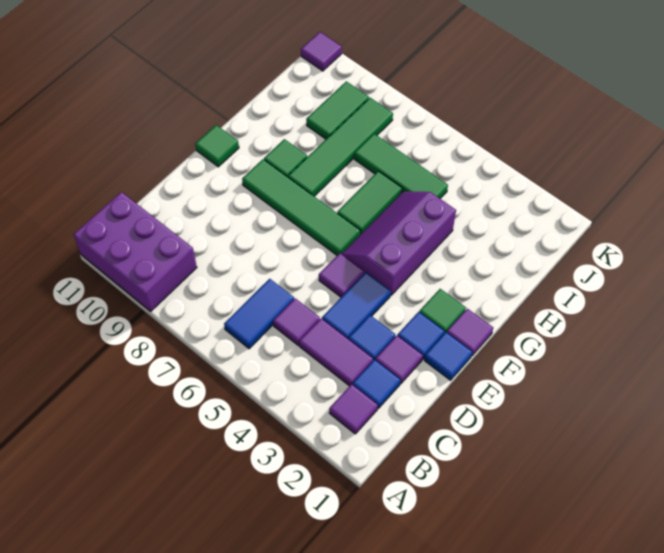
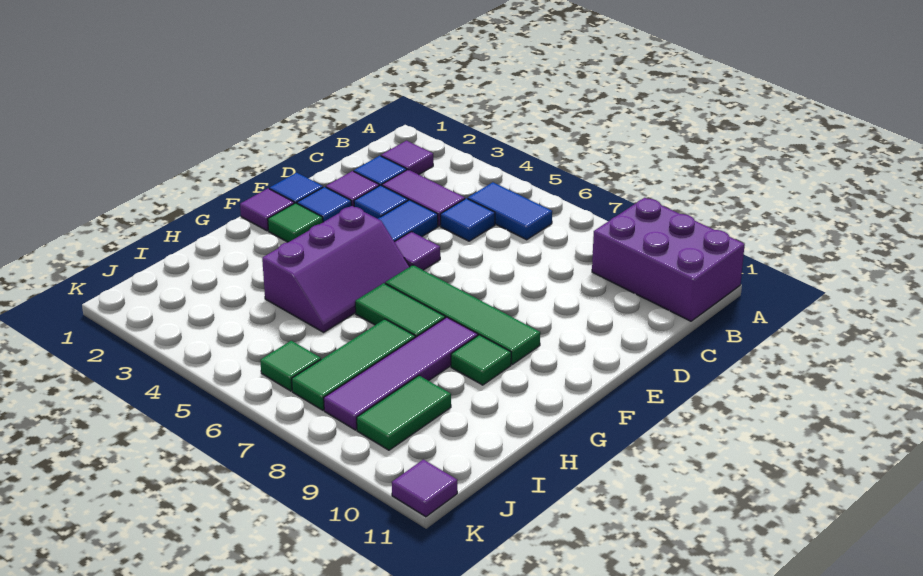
blue 1x2 tile [224,279,294,349] -> blue 1x2 tile turned to [468,182,552,240]
purple 1x1 tile [273,298,320,345] -> blue 1x1 tile [440,198,495,241]
green 1x1 tile [195,125,239,167] -> green 1x1 tile moved to [260,341,321,391]
green 1x2 tile [337,171,402,235] -> green 1x2 tile turned to [355,283,445,337]
green 1x4 tile [288,98,393,196] -> purple 1x4 tile [324,317,478,430]
green 1x3 tile [354,134,448,198] -> green 1x3 tile turned to [292,319,415,410]

